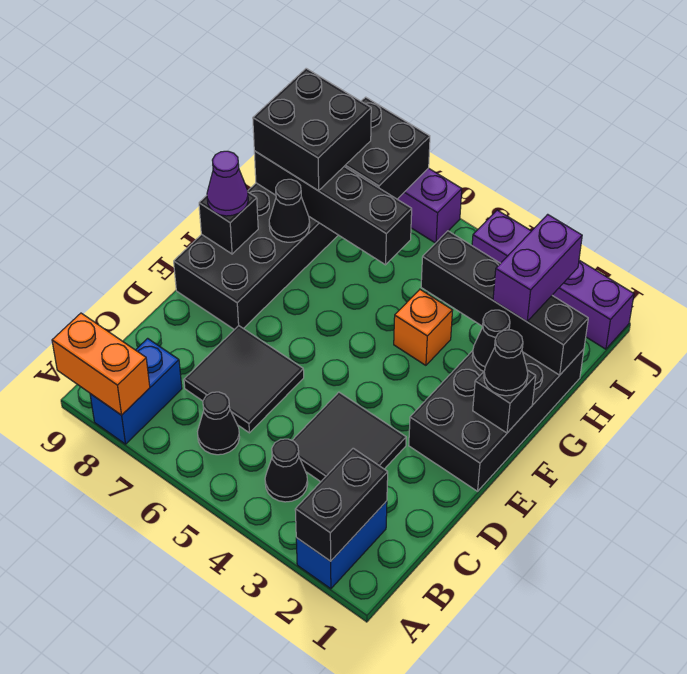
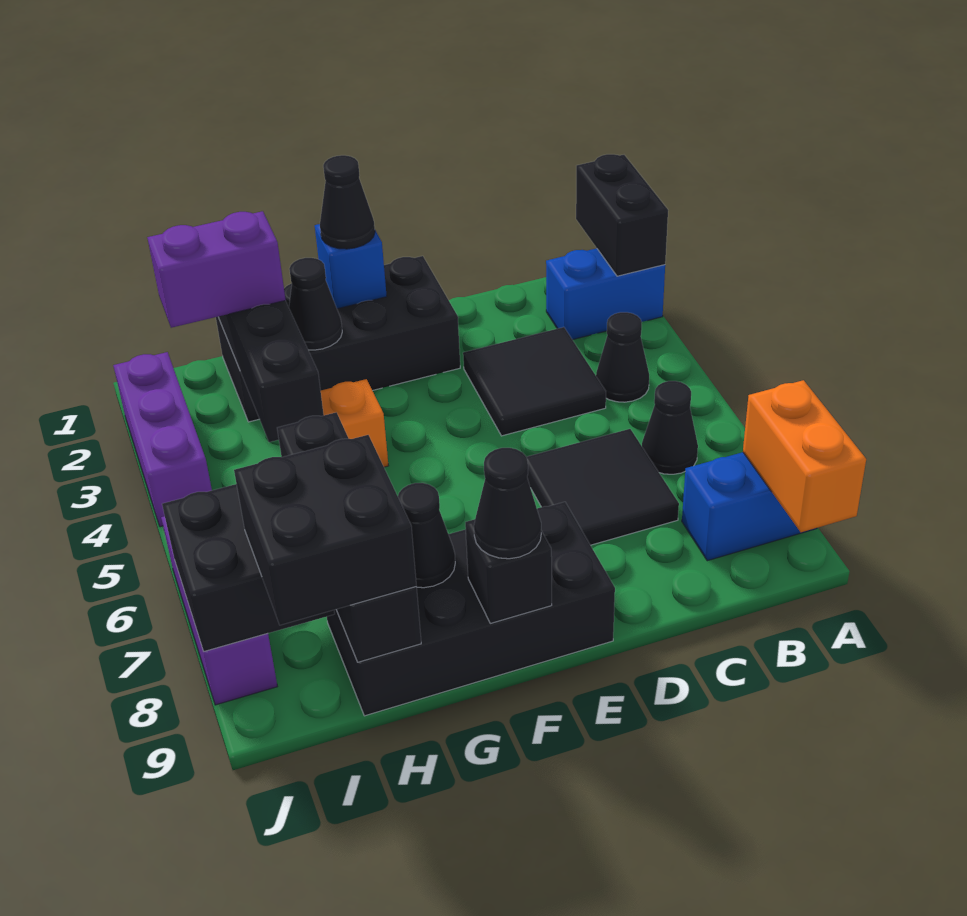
black 1x2 brick [295,448,388,561] -> black 1x2 brick turned to [576,154,668,276]
black 1x1 brick [473,370,536,433] -> blue 1x1 brick [315,224,387,309]
purple 1x1 cone [207,151,248,216] -> black 1x1 cone [474,448,541,559]
purple 1x4 brick [472,210,634,349] -> purple 1x3 brick [113,352,212,527]

